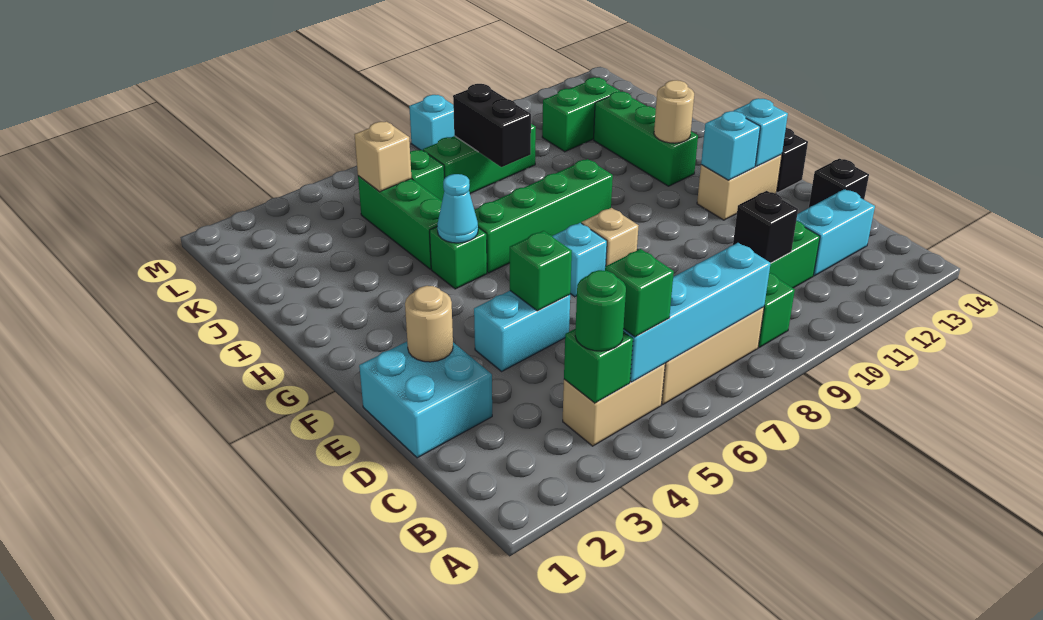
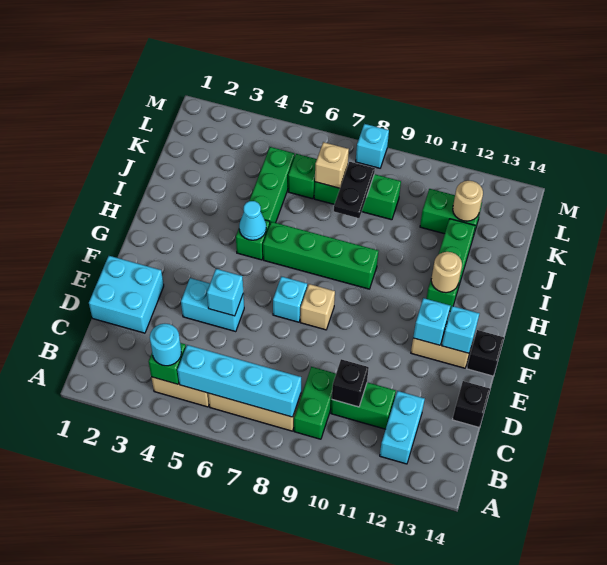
green 1x1 round brick [575,270,626,351] -> cyan 1x1 round brick [150,324,181,366]
green 1x1 brick [605,249,674,337] -> none
cyan 1x2 brick [796,189,875,276] -> cyan 1x2 brick turned to [380,391,425,464]
tan 1x1 round brick [405,286,453,362] -> tan 1x1 round brick moved to [453,181,483,221]
green 1x1 brick [510,231,572,311] -> cyan 1x1 brick [207,269,243,316]
black 1x2 brick [453,84,531,167] -> black 1x2 plate [334,162,375,218]
tan 1x1 brick [354,121,411,192] -> tan 1x1 brick moved to [315,142,349,188]

